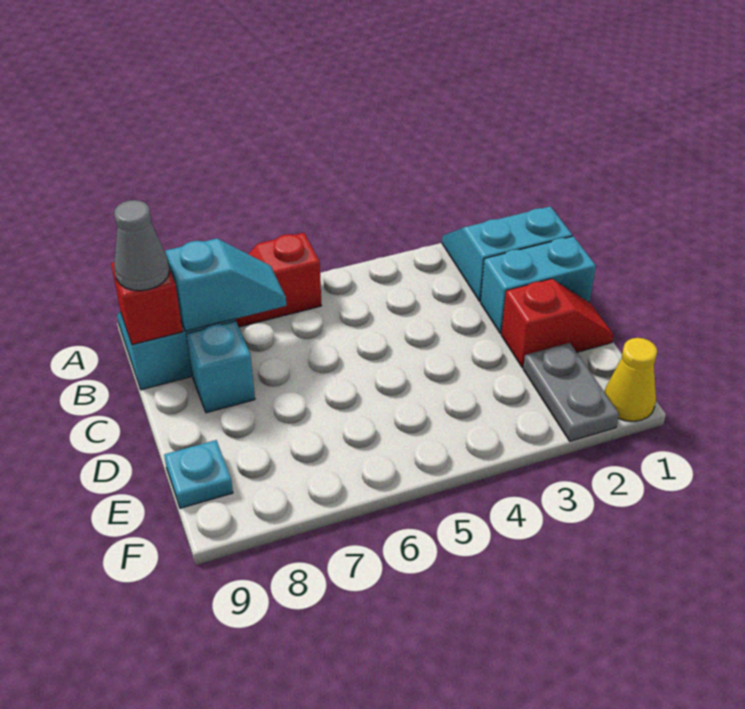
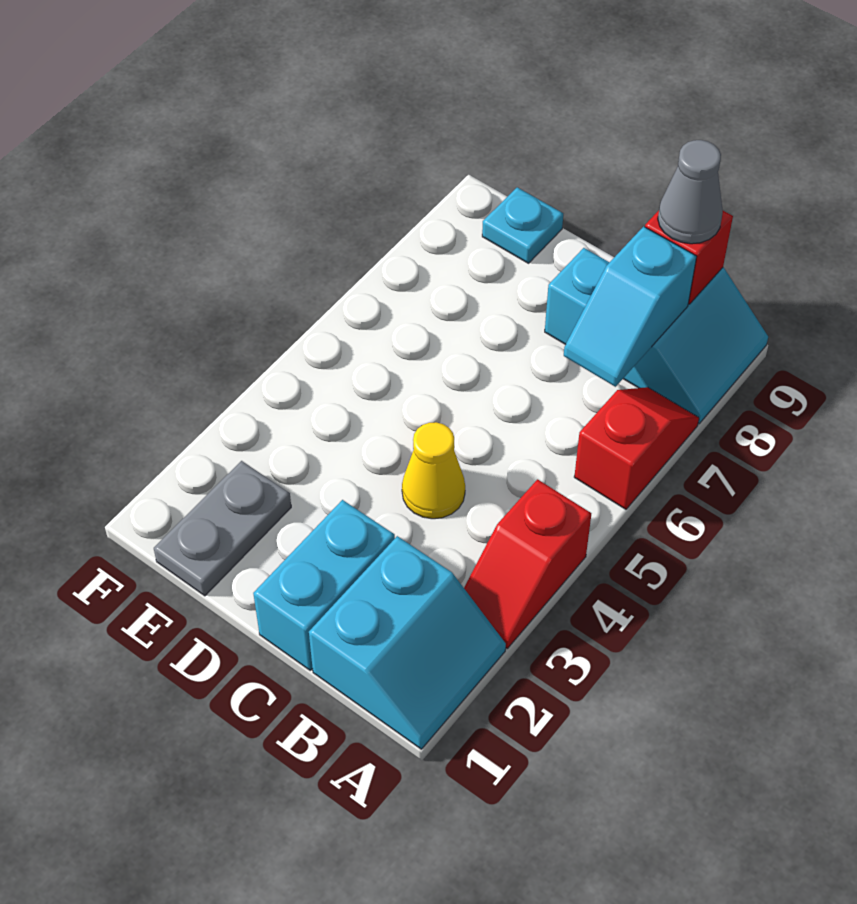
red 1x2 slope [501,279,614,368] -> red 1x2 slope moved to [464,479,591,648]
grey 1x2 plate [523,343,619,441] -> grey 1x2 plate turned to [154,461,291,596]
yellow 1x1 cone [605,338,657,421] -> yellow 1x1 cone moved to [402,422,465,519]

